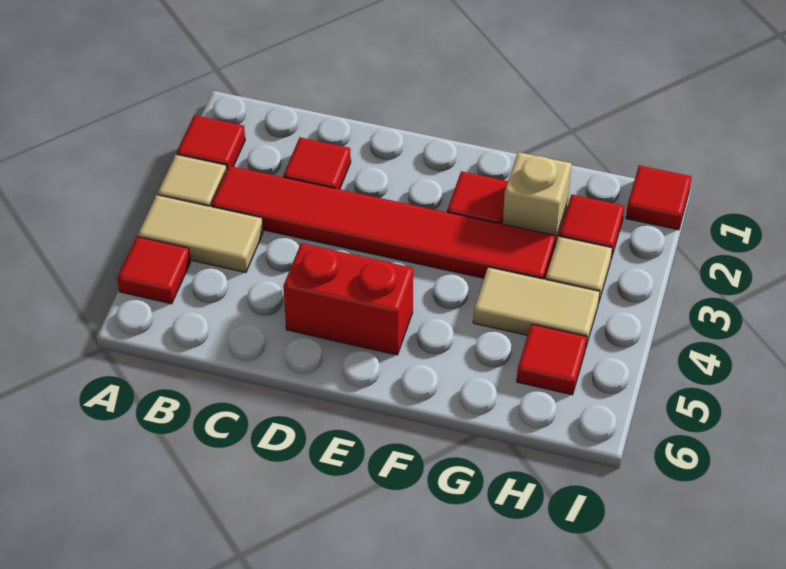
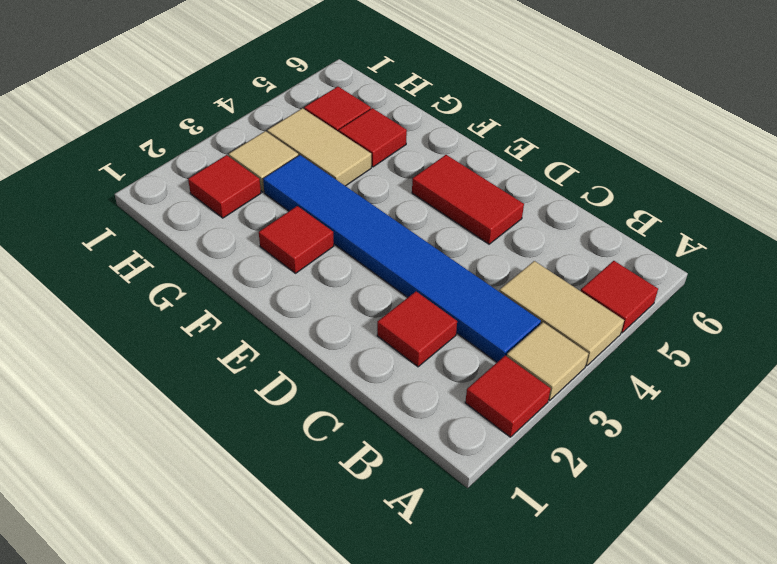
red 1x6 tile [211,166,556,279] -> blue 1x6 tile [263,155,541,362]
red 1x2 brick [283,243,413,355] -> red 1x2 tile [412,155,524,244]
tan 1x1 brick [503,152,572,245] -> none
red 1x1 tile [626,165,692,230] -> red 1x1 tile moved to [339,108,407,167]

